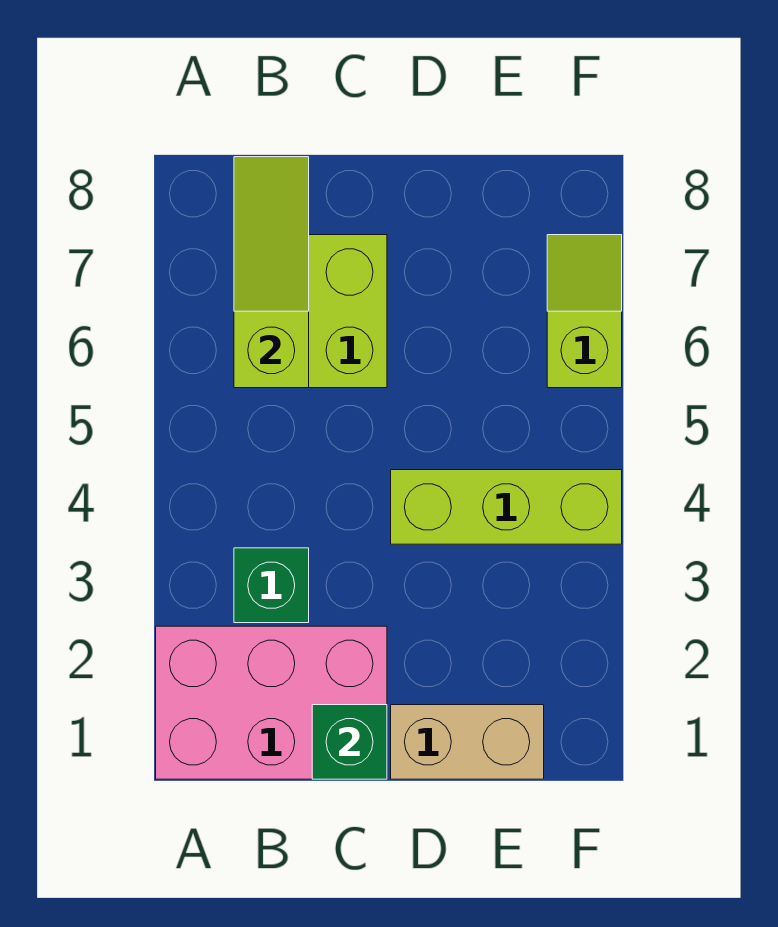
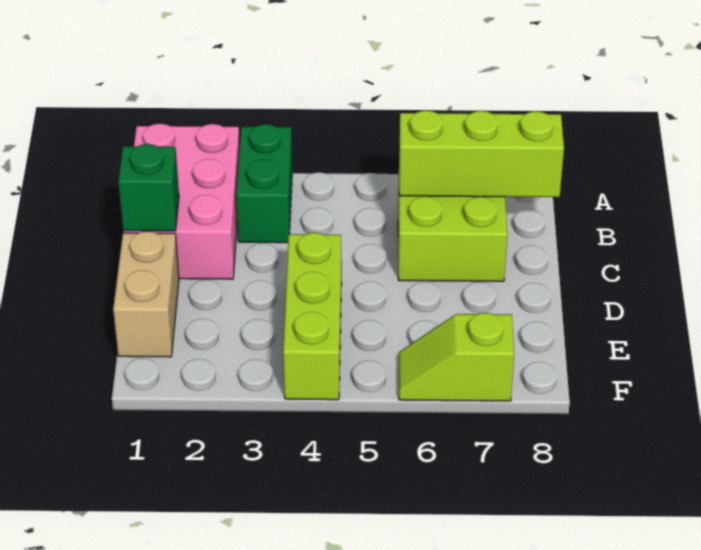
green 1x1 brick [234,548,309,623] -> green 1x2 brick [236,124,292,243]
lime 1x3 slope [234,157,309,388] -> lime 1x3 brick [399,110,564,197]
lime 1x2 slope [547,235,622,388] -> lime 1x2 slope turned to [399,313,514,401]

